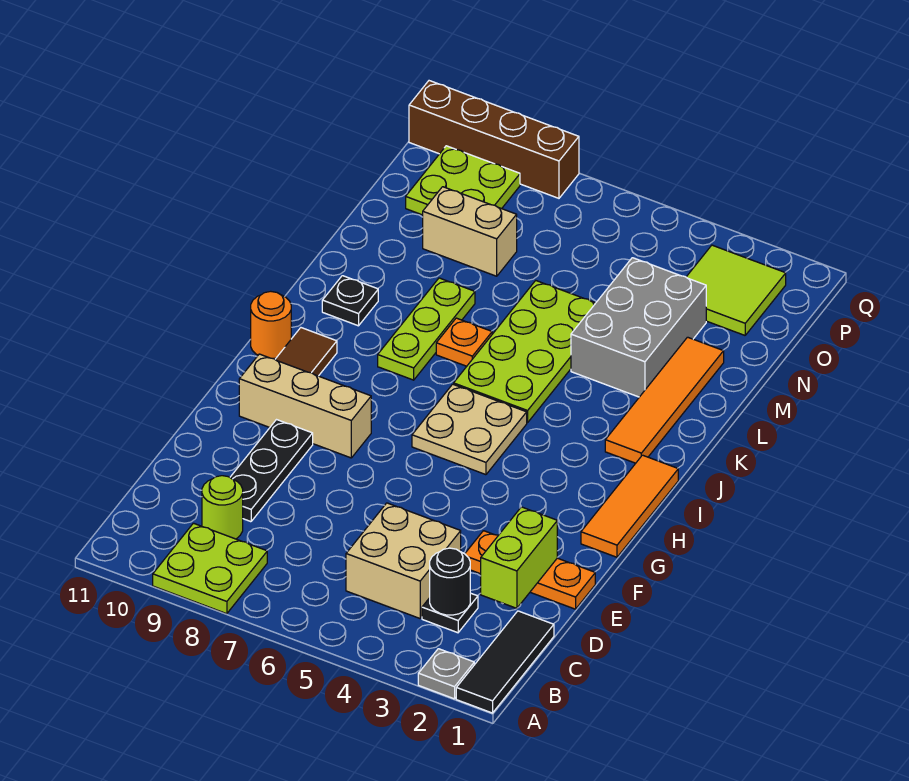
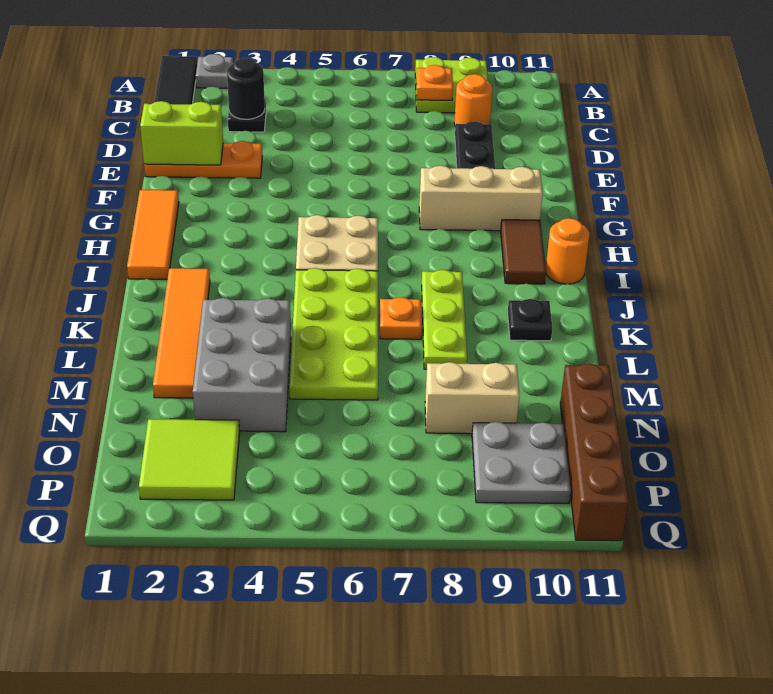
none -> orange 1x1 plate [416,65,453,100]
tan 2x2 brick [346,503,461,618] -> none
lime 1x1 round brick [202,476,243,539] -> orange 1x1 round brick [454,74,493,126]
lime 1x2 brick [481,507,557,608] -> lime 1x2 brick turned to [140,101,223,165]
lime 2x2 plate [406,146,520,215] -> grey 2x2 plate [472,422,571,503]
brown 1x4 brick [409,81,579,198] -> brown 1x4 brick turned to [560,364,629,541]

